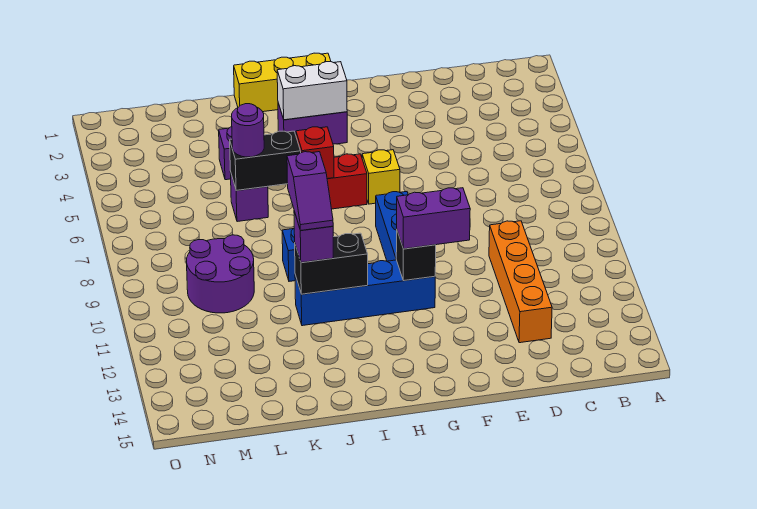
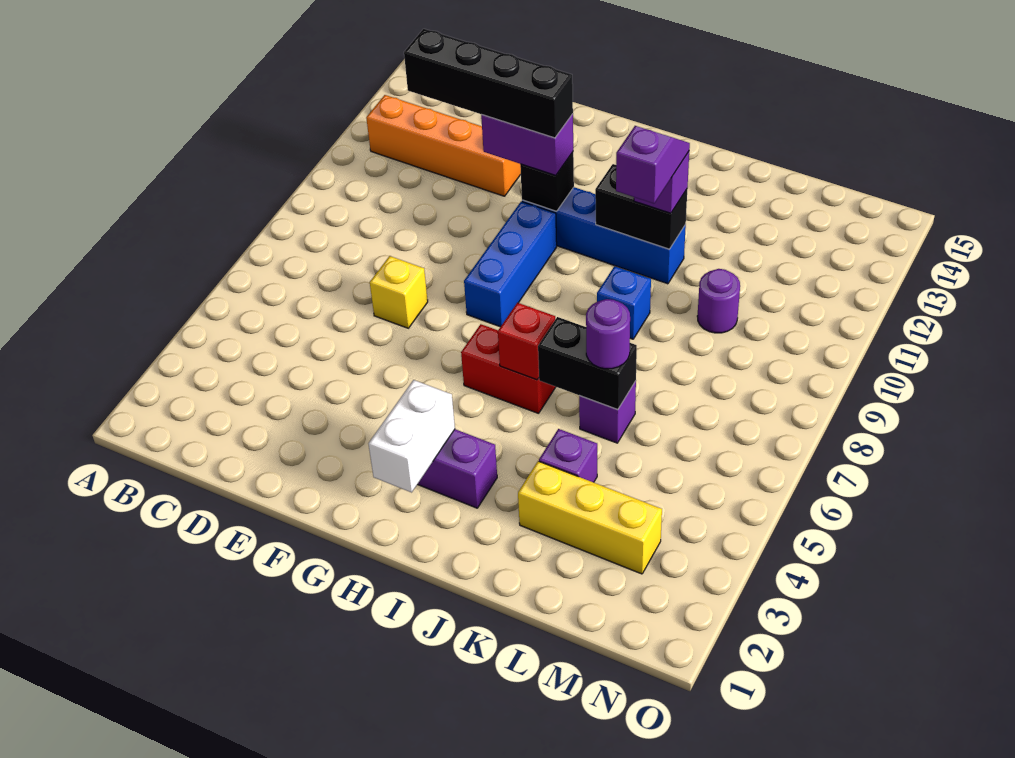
orange 1x4 brick [489,221,552,343] -> orange 1x4 brick turned to [366,95,521,196]
none -> black 1x4 brick [404,29,573,138]
yellow 1x1 brick [362,150,400,204] -> yellow 1x1 brick moved to [370,256,428,328]
yellow 1x3 brick [234,53,331,112] -> yellow 1x3 brick moved to [518,461,662,574]
white 1x2 brick [277,62,347,120] -> white 1x2 brick turned to [368,380,455,492]
purple 2x2 round brick [186,235,254,313] -> purple 1x1 round brick [697,269,740,333]

